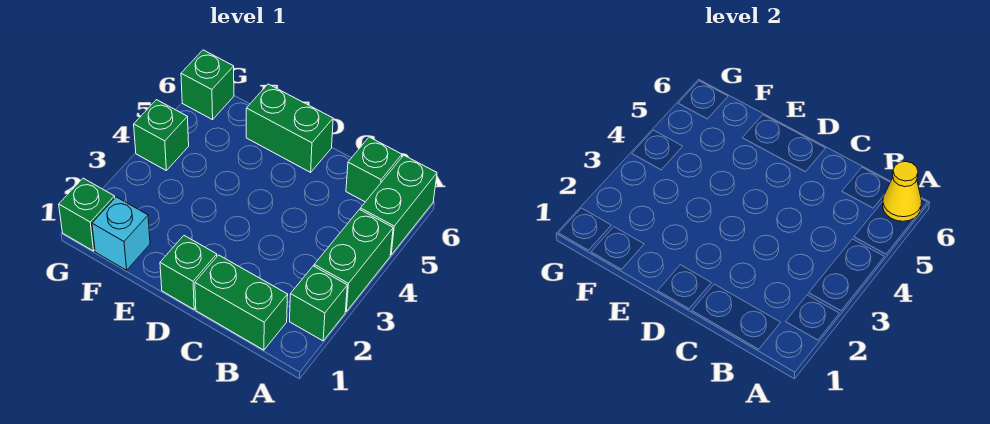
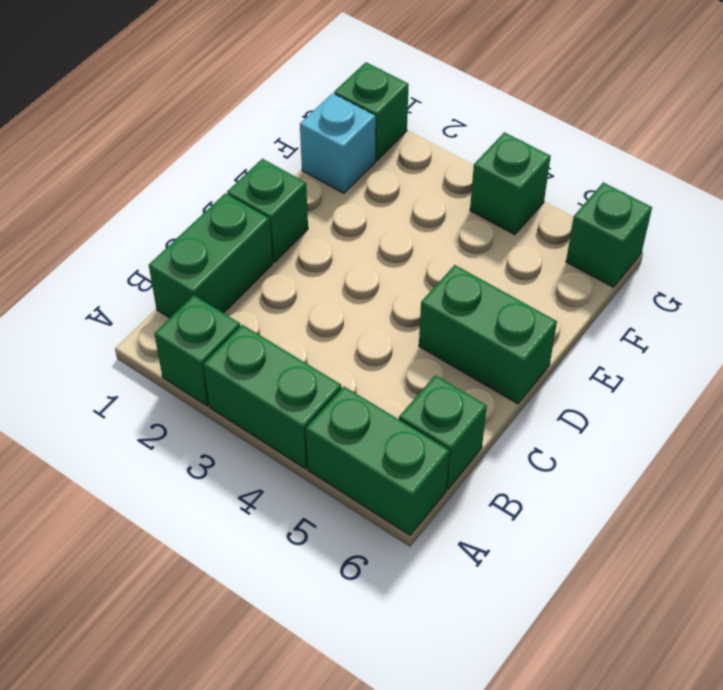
yellow 1x1 cone [883,162,922,221] -> none
green 1x2 brick [246,84,333,172] -> green 1x2 brick turned to [419,265,557,404]

